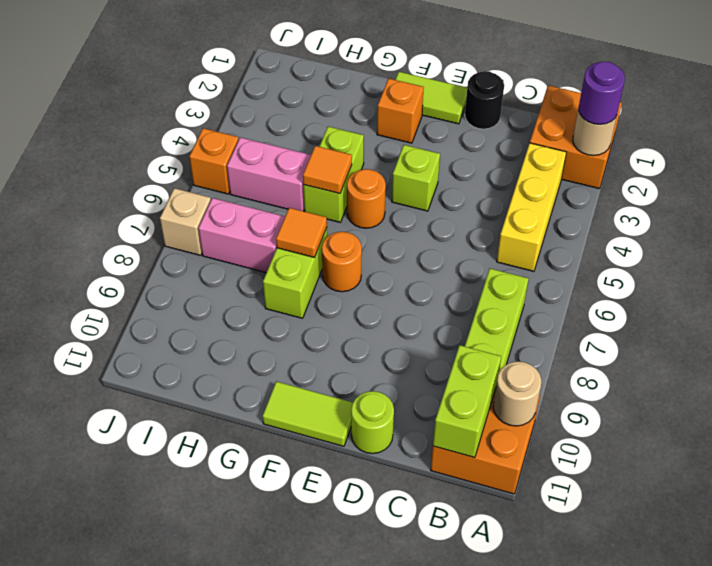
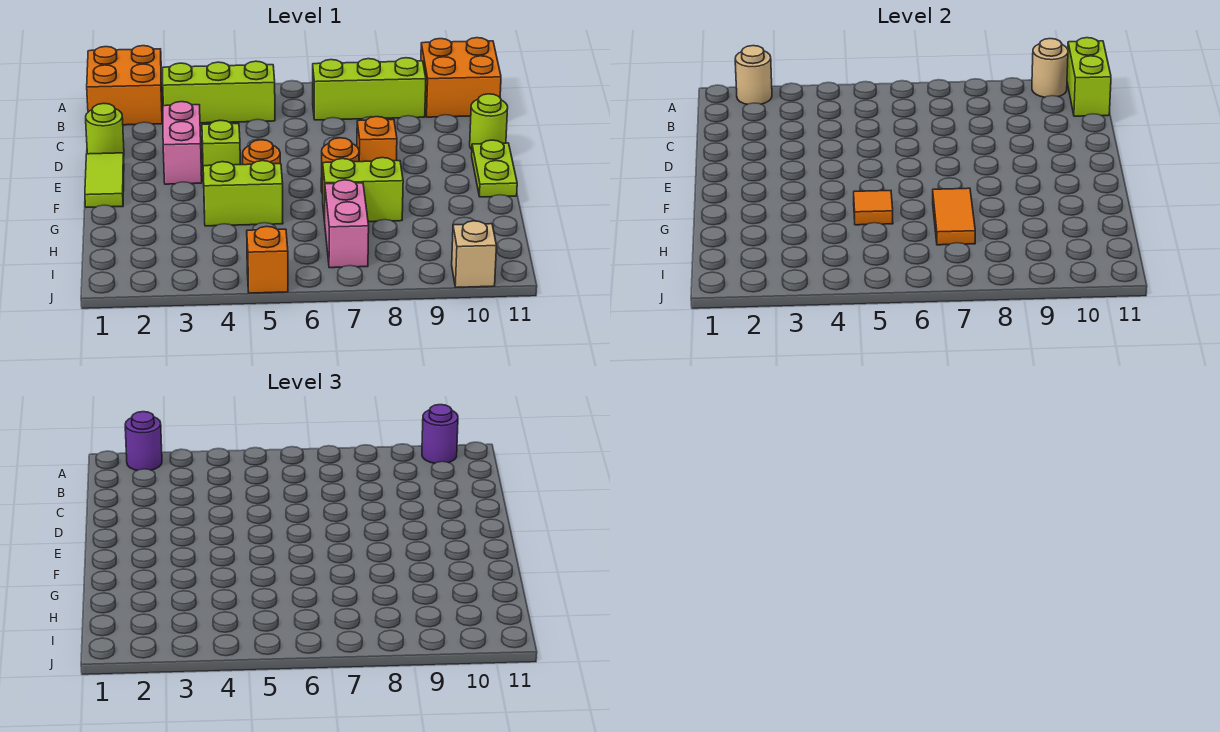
none -> purple 1x1 round brick [422,405,458,463]
yellow 1x3 brick [497,143,566,271] -> lime 1x3 brick [163,61,275,123]
lime 1x2 brick [433,345,501,458] -> lime 1x2 brick turned to [1067,38,1111,116]
black 1x1 round brick [465,71,504,129] -> lime 1x1 round brick [86,104,124,156]
lime 1x2 tile [263,381,353,446] -> lime 1x2 plate [472,140,517,197]
orange 1x1 brick [377,78,424,143] -> orange 1x1 brick moved to [357,117,397,162]
orange 1x1 tile [276,208,327,258] -> orange 1x2 tile [933,188,975,245]
pink 1x2 brick [227,137,311,211] -> pink 1x2 brick moved to [163,102,202,184]
tan 1x1 brick [160,188,211,255] -> tan 1x1 brick moved to [452,221,497,287]

